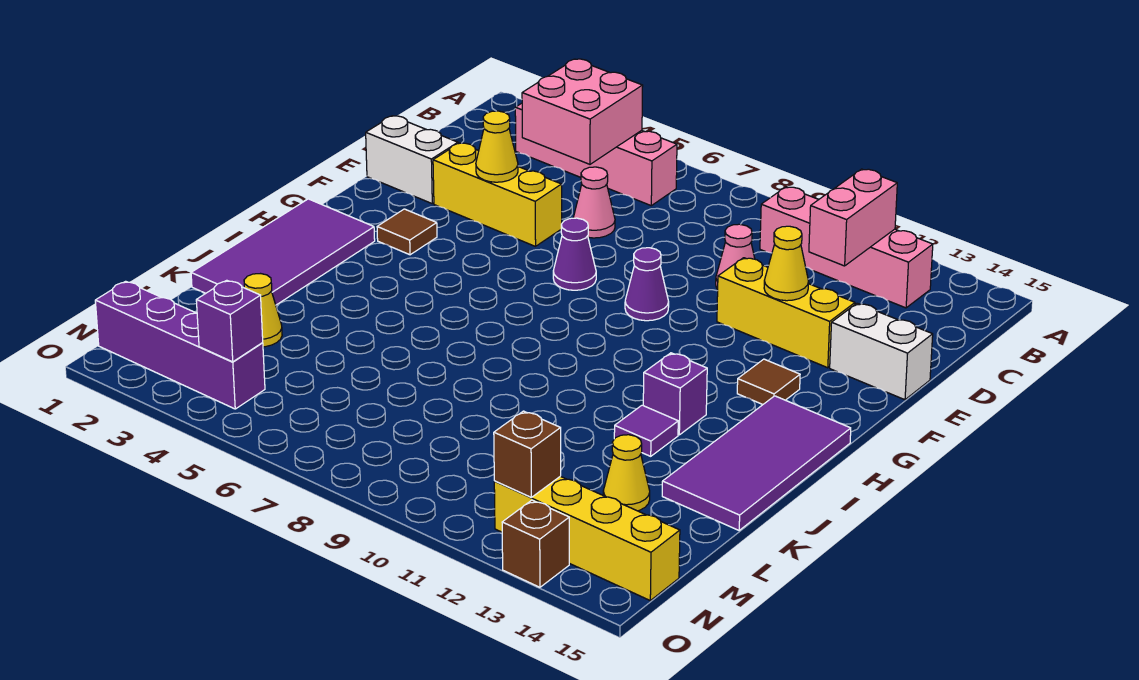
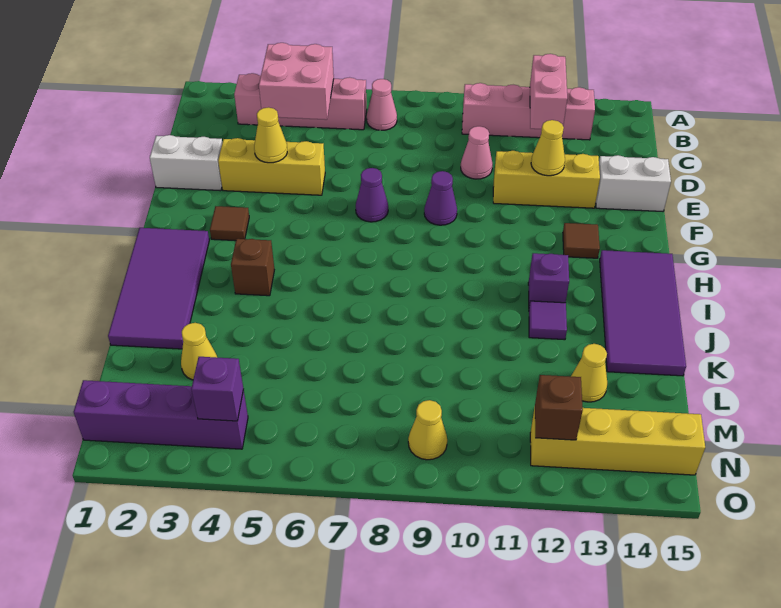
pink 1x1 cone [573,167,615,238] -> pink 1x1 cone moved to [367,79,397,130]
none -> yellow 1x1 cone [408,400,447,460]
brown 1x1 brick [502,500,569,587] -> brown 1x1 brick moved to [231,239,274,296]

